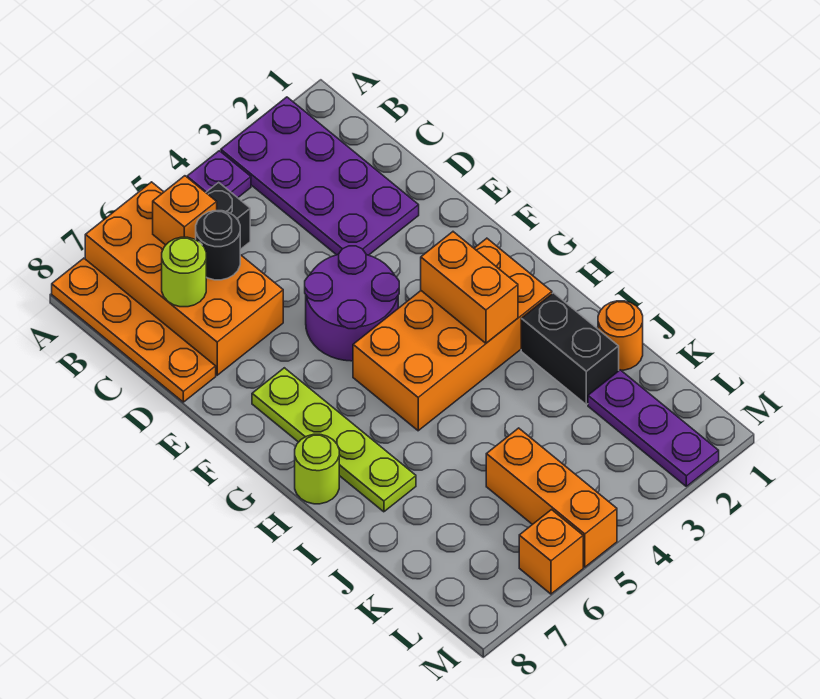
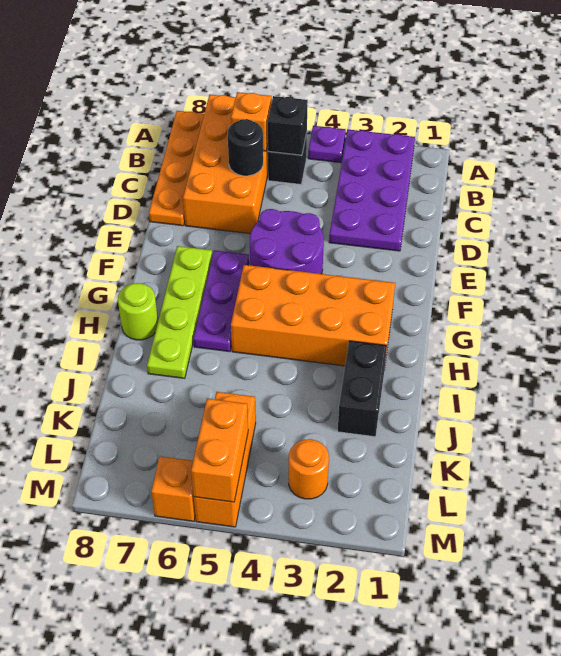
none -> black 1x1 brick [268,96,308,155]
lime 1x1 round brick [162,237,206,307] -> none
orange 1x2 brick [421,232,518,343] -> orange 1x2 brick moved to [191,399,248,502]
orange 1x1 round brick [598,301,643,370] -> orange 1x1 round brick moved to [289,439,329,499]
purple 1x3 plate [588,370,719,486] -> purple 1x3 plate moved to [193,250,249,352]

